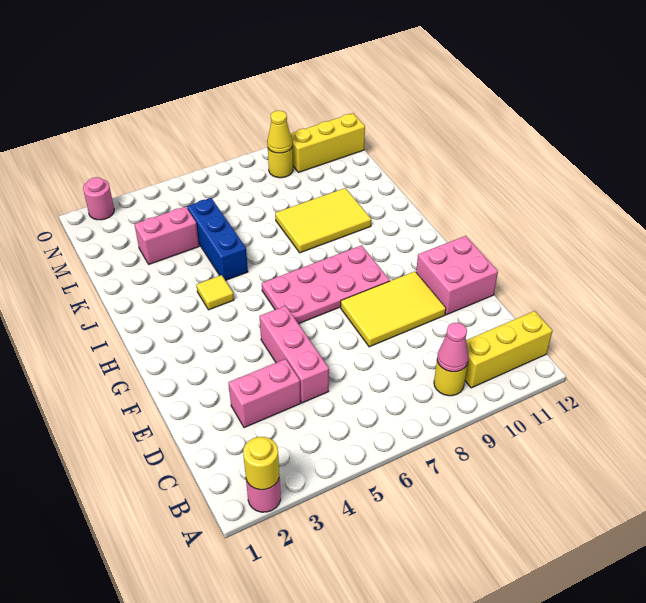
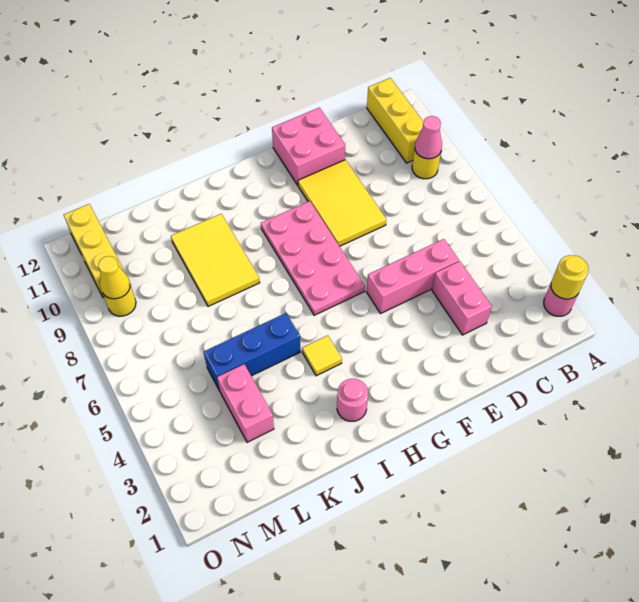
pink 1x1 round brick [83,177,114,220] -> pink 1x1 round brick moved to [337,379,368,421]

